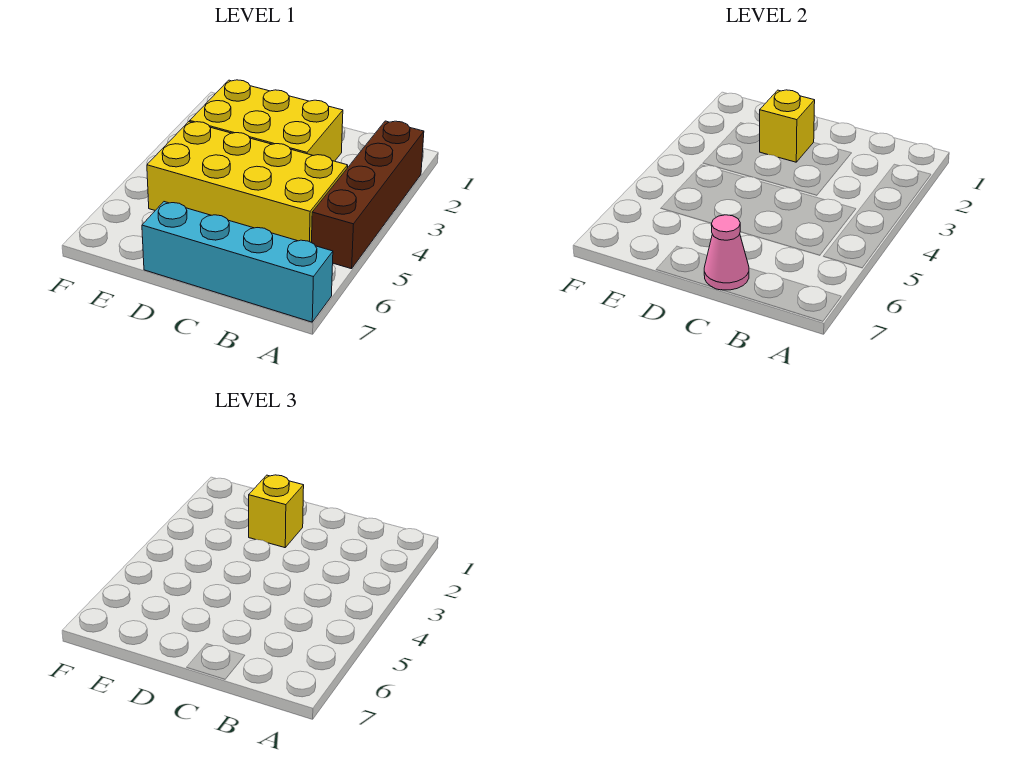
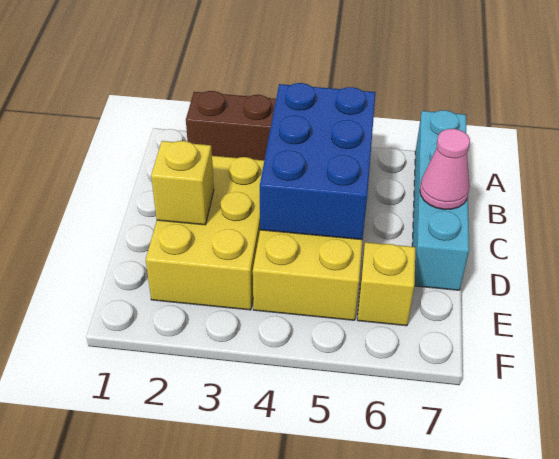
none -> blue 2x3 brick [260,83,376,240]
yellow 1x1 brick [249,475,304,548] -> yellow 1x1 brick moved to [357,242,416,326]

